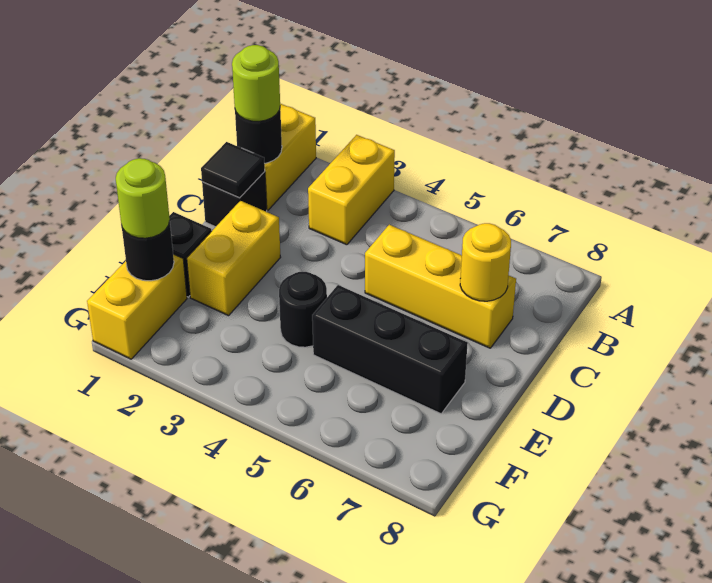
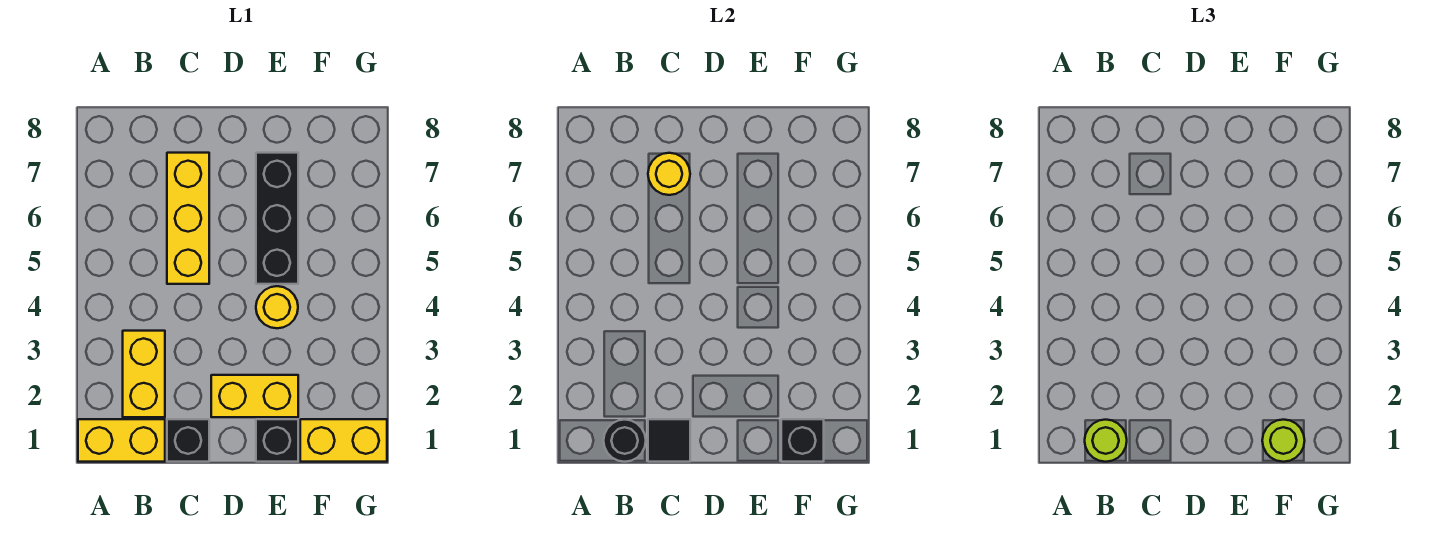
yellow 1x2 brick [308,135,395,245] -> yellow 1x2 brick turned to [123,331,165,417]
black 1x1 round brick [279,272,327,347] -> yellow 1x1 round brick [256,286,298,328]
black 1x1 round brick [122,221,174,281] -> black 1x1 brick [781,419,824,462]

